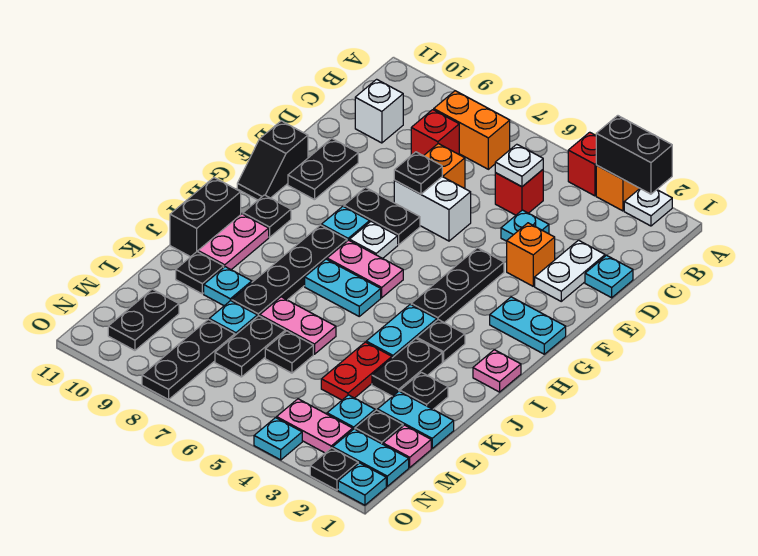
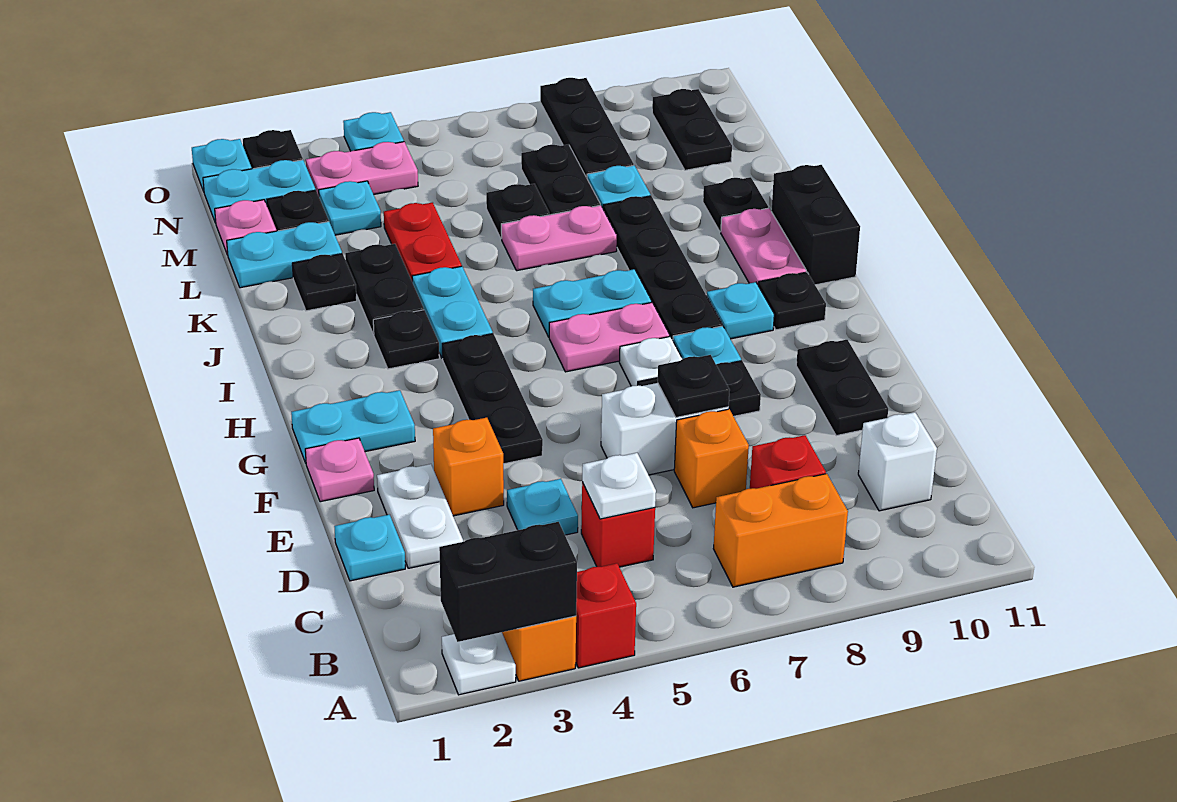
black 1x2 slope [237,121,308,200] -> none
pink 1x1 plate [473,350,521,392] -> pink 1x1 plate moved to [305,438,374,502]
cyan 1x1 plate [204,267,252,306] -> cyan 1x1 plate moved to [707,282,774,339]

